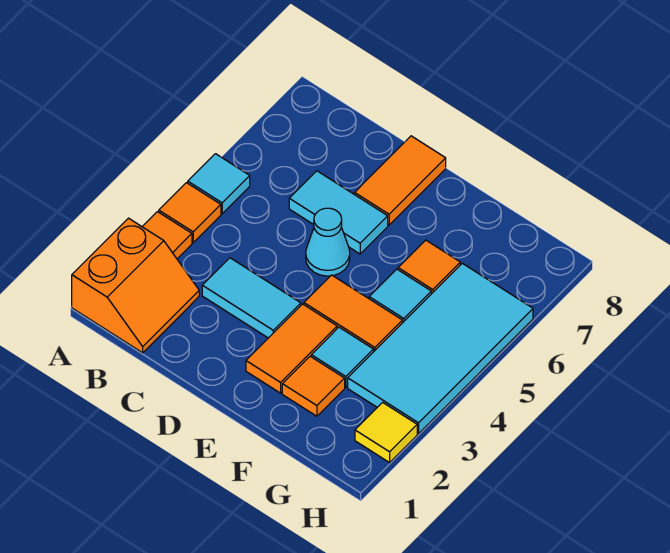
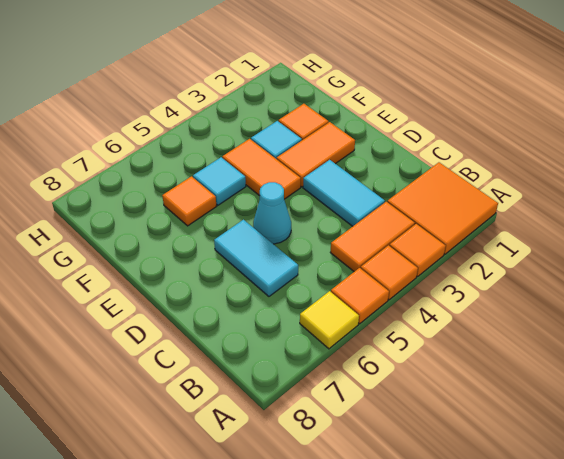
orange 2x2 slope [72,218,199,353] -> orange 2x2 tile [387,162,498,254]
cyan 1x1 tile [188,154,250,214] -> orange 1x1 tile [331,268,389,324]
orange 1x2 tile [355,136,446,225] -> orange 1x2 tile moved to [330,202,415,272]
cyan 2x4 tile [348,263,533,434] -> none
yellow 1x1 tile [355,402,417,463] -> yellow 1x1 tile moved to [300,291,359,349]

